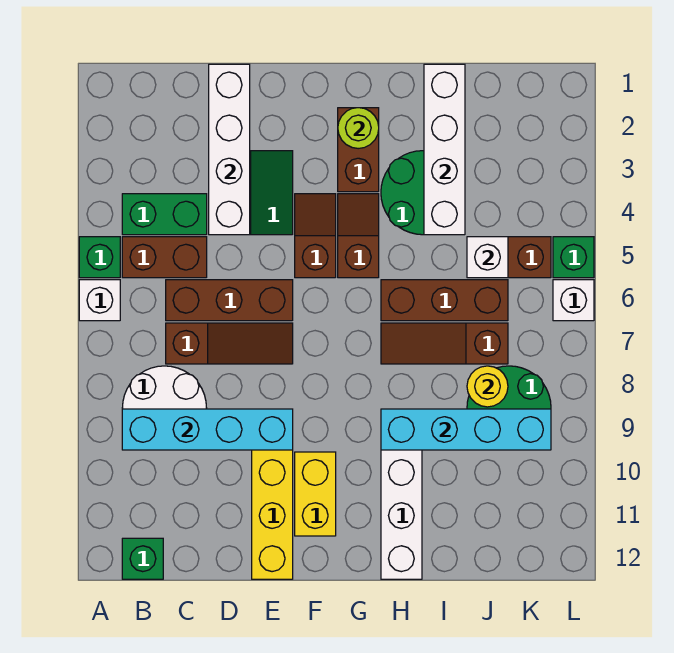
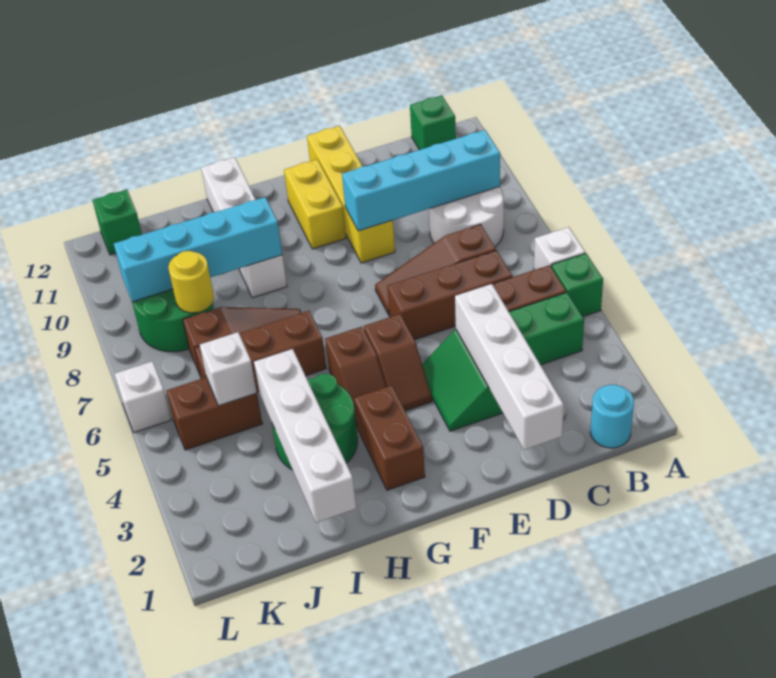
none -> cyan 1x1 round brick [591,385,634,448]
lime 1x1 round brick [338,108,379,149] -> none
green 1x1 brick [553,237,594,278] -> green 1x1 brick moved to [93,190,142,255]

